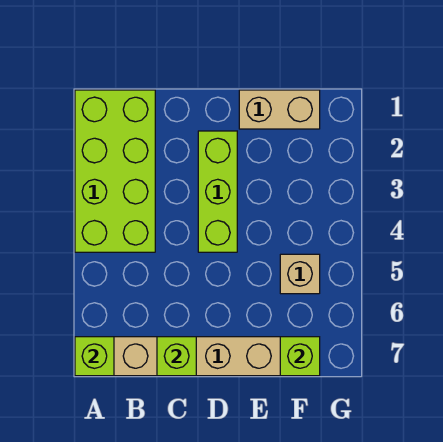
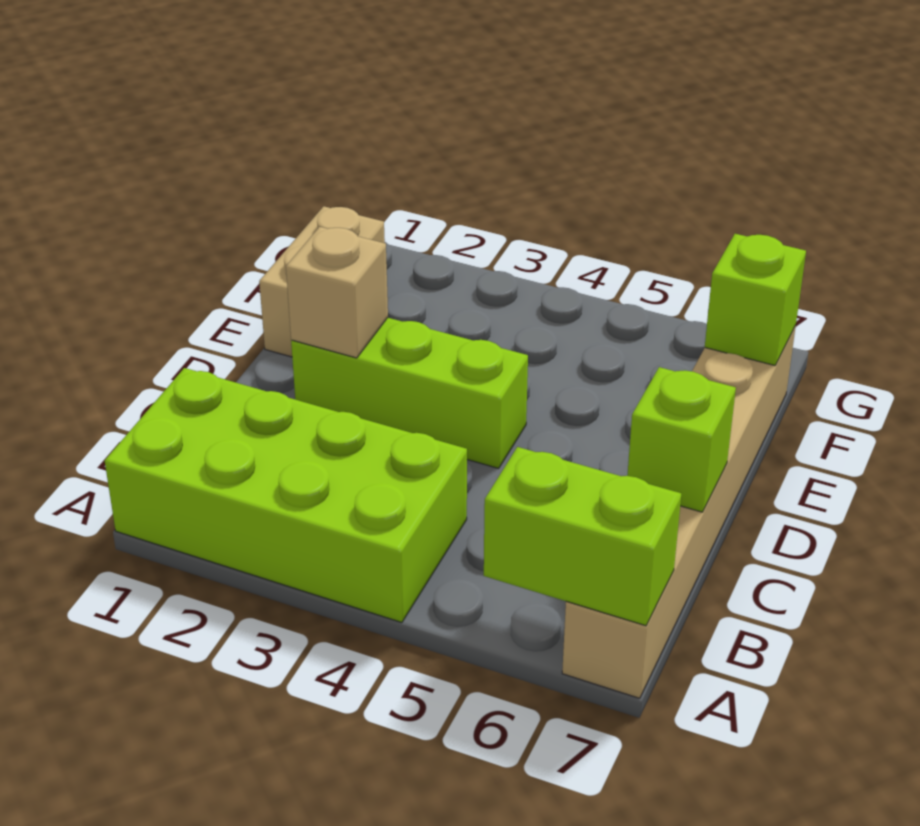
lime 1x1 brick [75,337,114,376] -> lime 1x2 brick [484,447,681,626]
tan 1x1 brick [280,254,320,294] -> tan 1x1 brick moved to [286,227,388,358]

